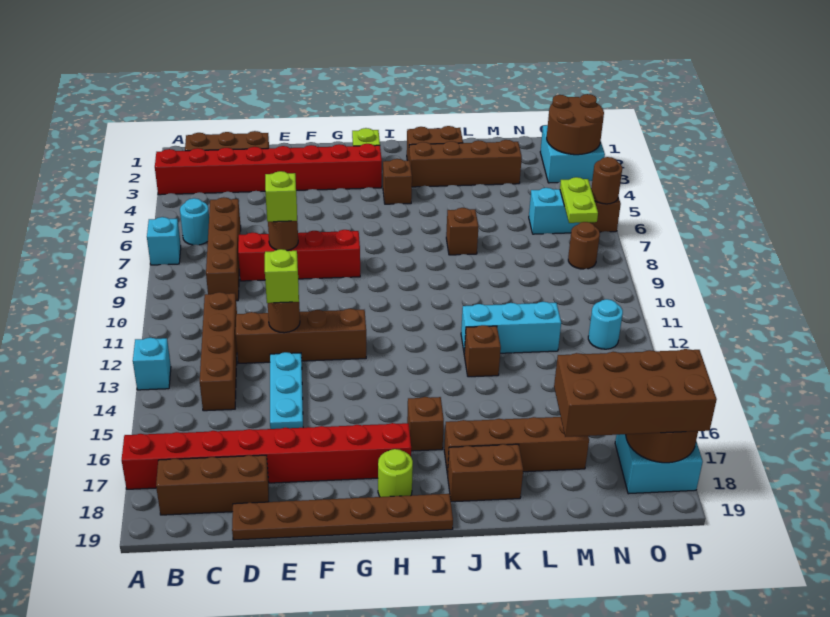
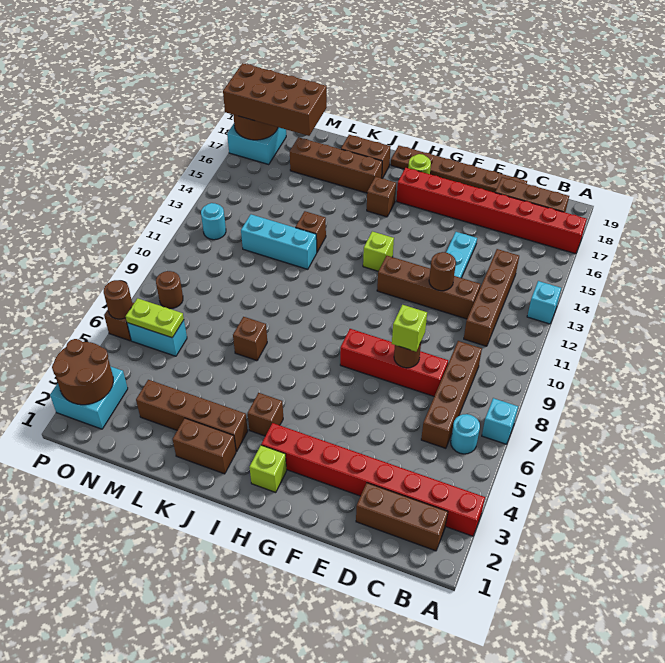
lime 1x1 brick [265,249,299,303] -> lime 1x1 brick moved to [363,231,394,271]
lime 1x2 plate [560,177,598,223] -> lime 1x2 plate turned to [126,298,184,338]

